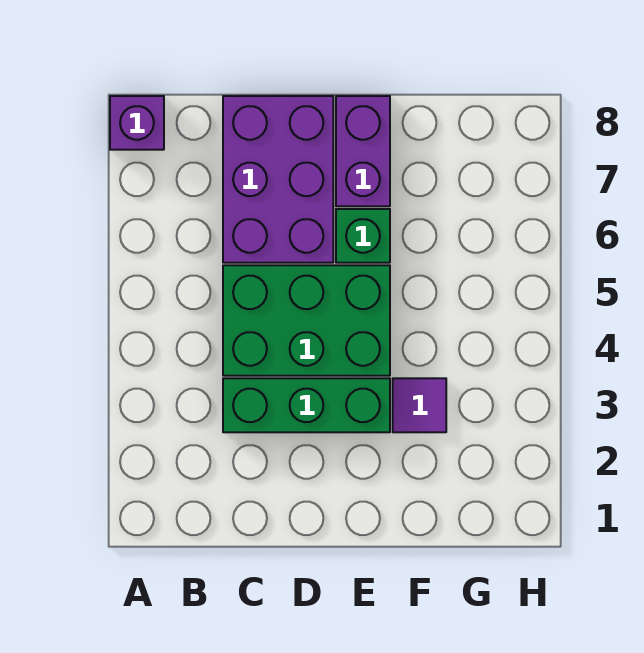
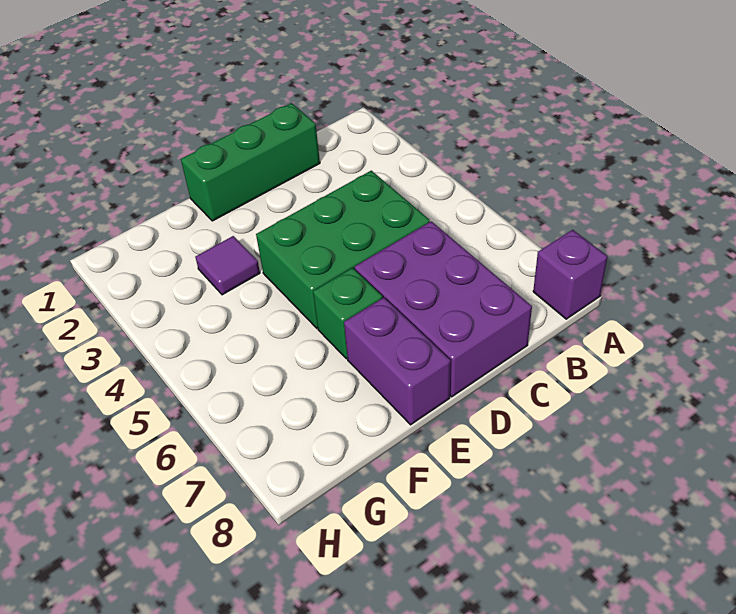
green 1x3 brick [223,378,390,432] -> green 1x3 brick moved to [181,103,320,221]

